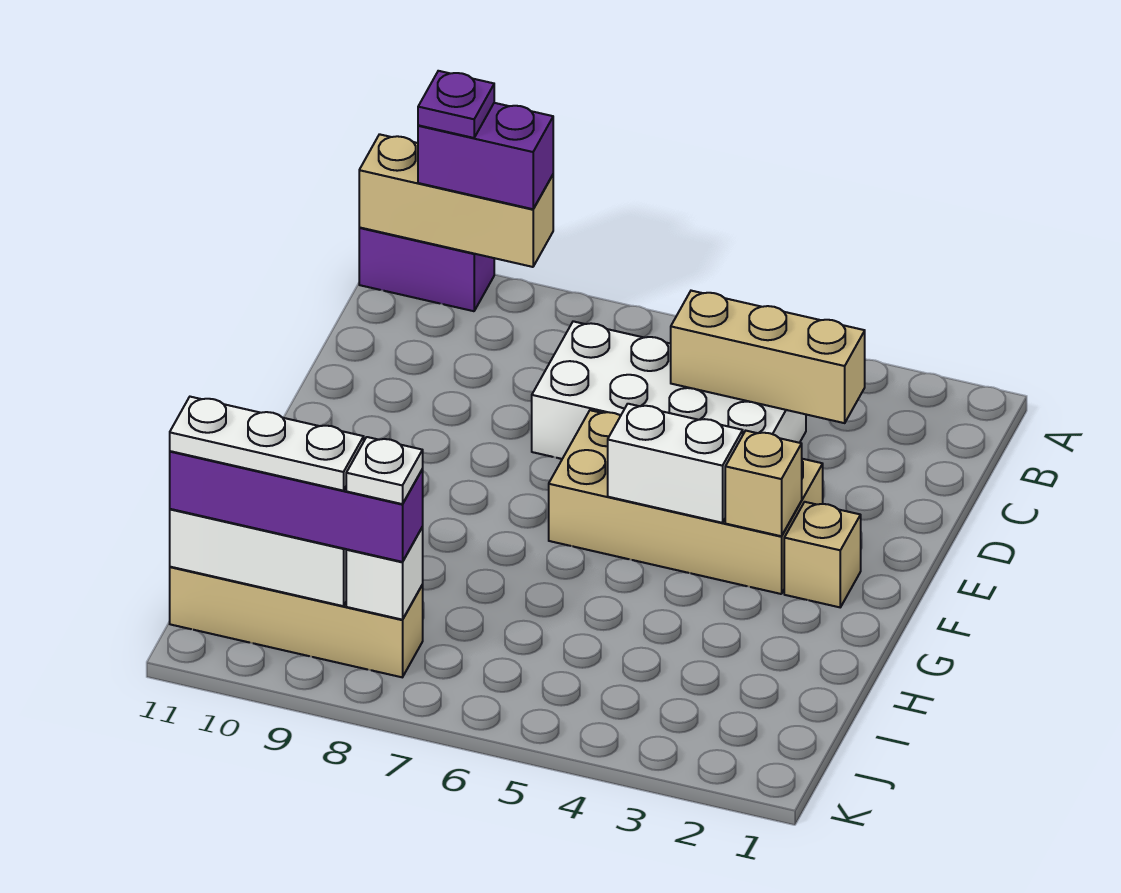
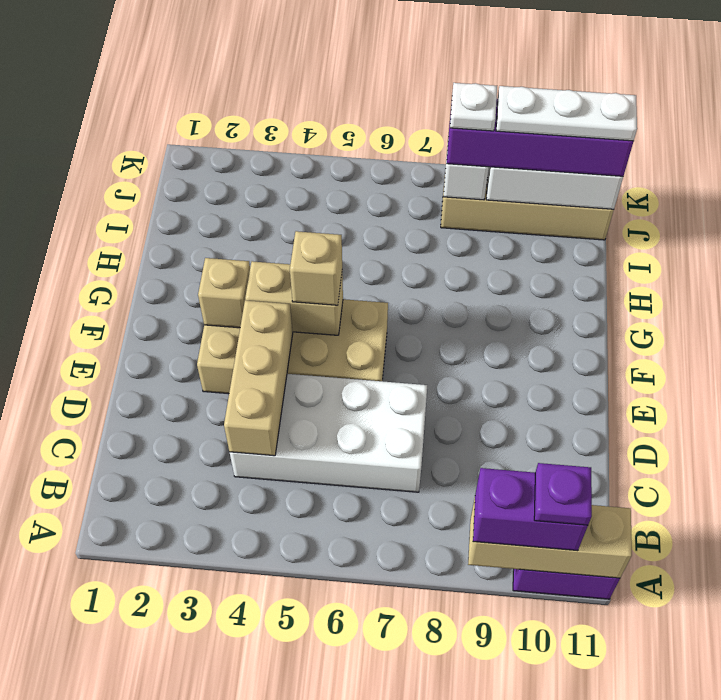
tan 1x3 brick [671,291,865,423] -> tan 1x3 brick turned to [224,300,293,456]
tan 1x1 brick [784,502,861,607] -> tan 1x1 brick moved to [290,231,342,305]
white 1x2 brick [608,404,743,523] -> tan 1x2 brick [245,261,343,335]

